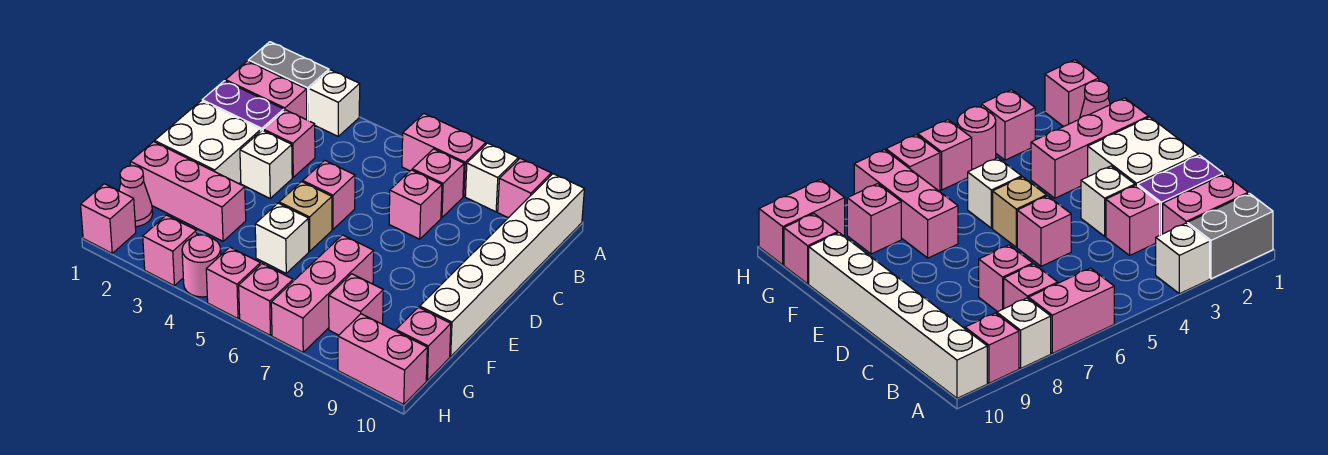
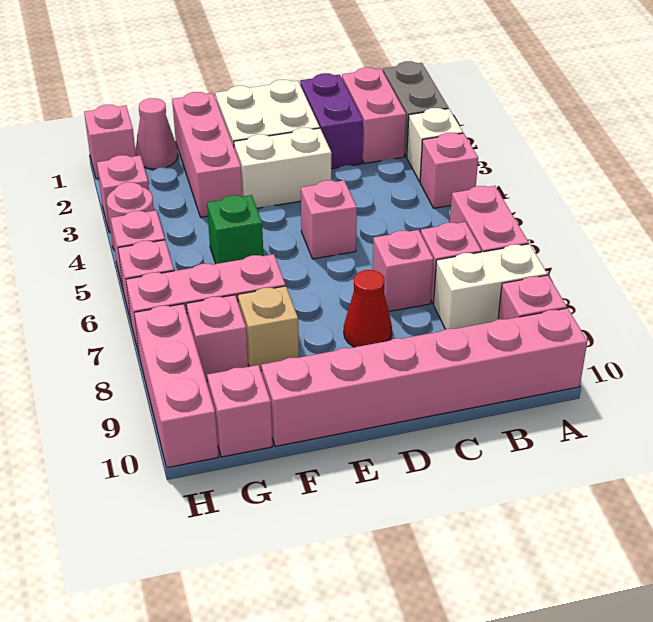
white 1x1 brick [465,143,518,212] -> white 1x2 brick [434,244,547,329]
white 1x6 brick [420,174,584,357] -> pink 1x6 brick [261,308,587,446]
pink 1x1 brick [263,110,315,177] -> pink 1x1 brick moved to [420,133,478,208]
white 1x1 brick [240,130,292,198] -> white 1x2 brick [234,128,332,208]
none -> red 1x1 cone [344,270,392,347]
tan 1x1 brick [279,182,332,251] -> tan 1x1 brick moved to [238,286,299,370]
white 1x1 brick [255,203,309,273] -> green 1x1 brick [207,195,263,264]
pink 1x2 brick [338,314,427,405] -> pink 1x3 brick [134,304,218,468]

